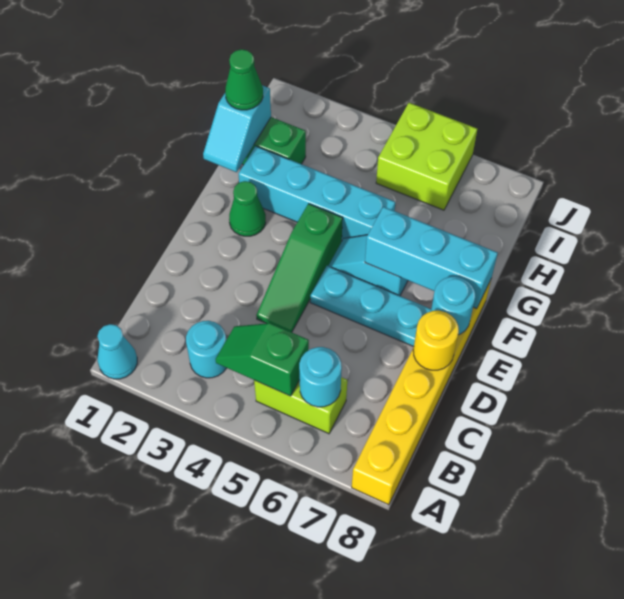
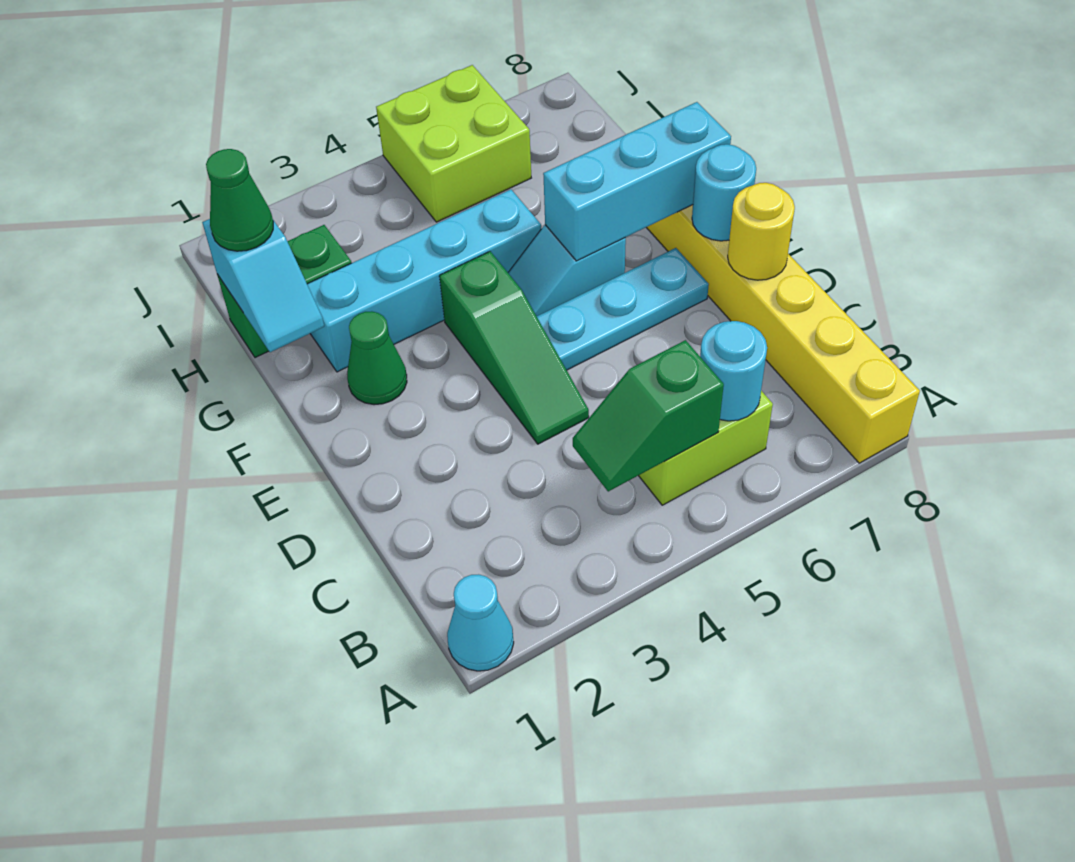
cyan 1x1 round brick [186,321,226,378] -> none

